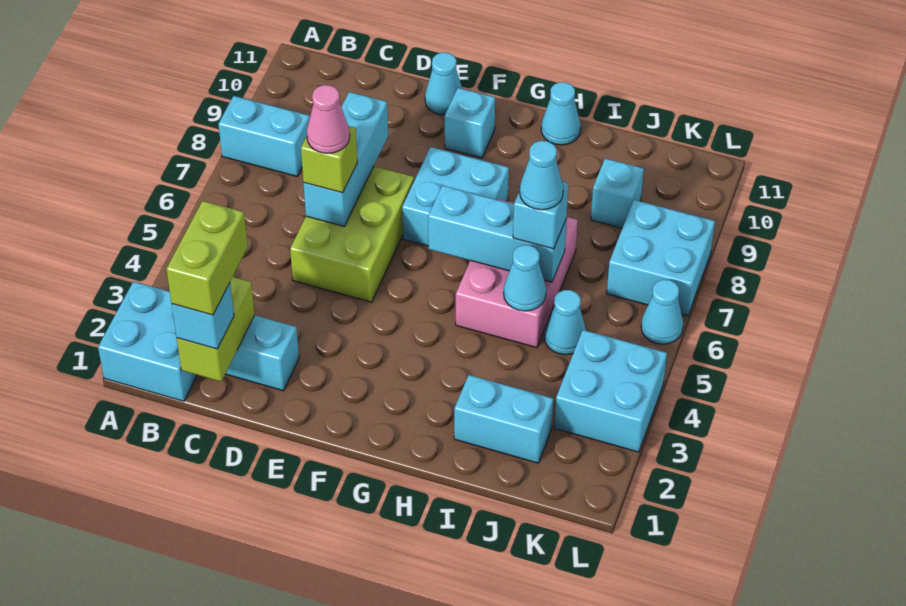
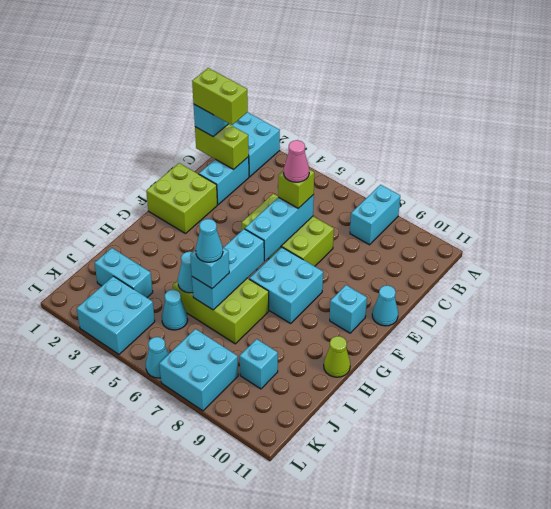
cyan 1x3 brick [303,92,388,226] -> cyan 1x3 brick turned to [245,195,314,261]
none -> lime 2x2 brick [146,163,218,233]
pink 2x3 brick [456,199,578,348] -> lime 2x3 brick [173,278,269,344]
cyan 1x1 cone [541,82,581,145] -> lime 1x1 cone [324,336,350,377]
cyan 1x2 brick [454,375,553,463] -> cyan 1x2 brick turned to [95,248,153,297]

